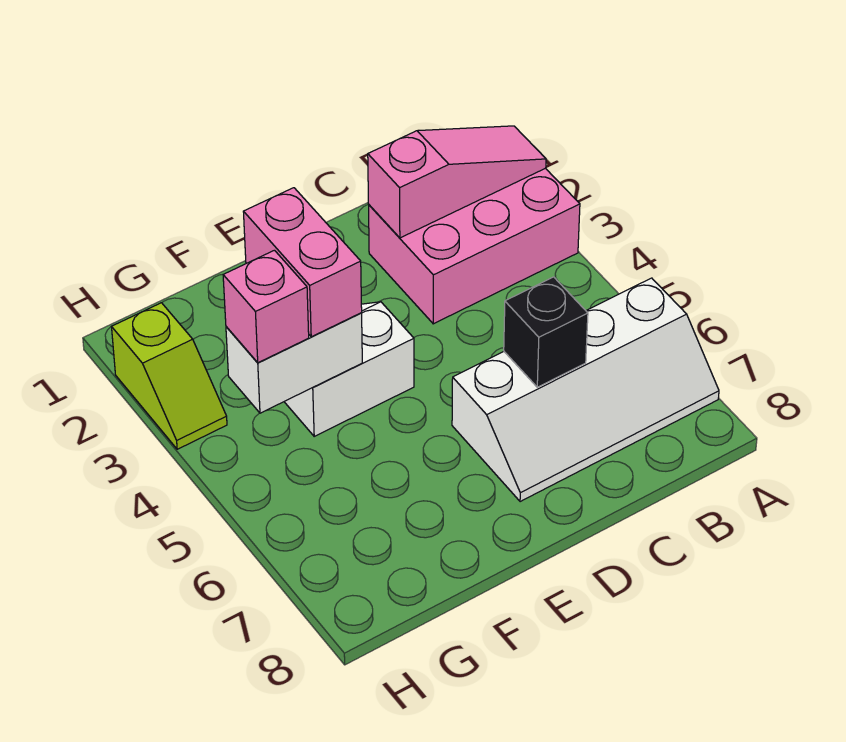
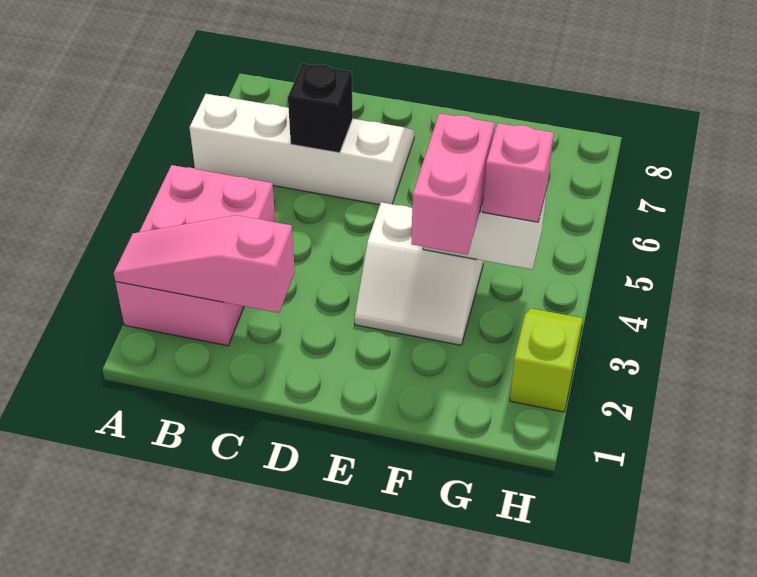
pink 2x3 brick [369,168,580,324] -> pink 2x3 brick turned to [115,165,275,346]

